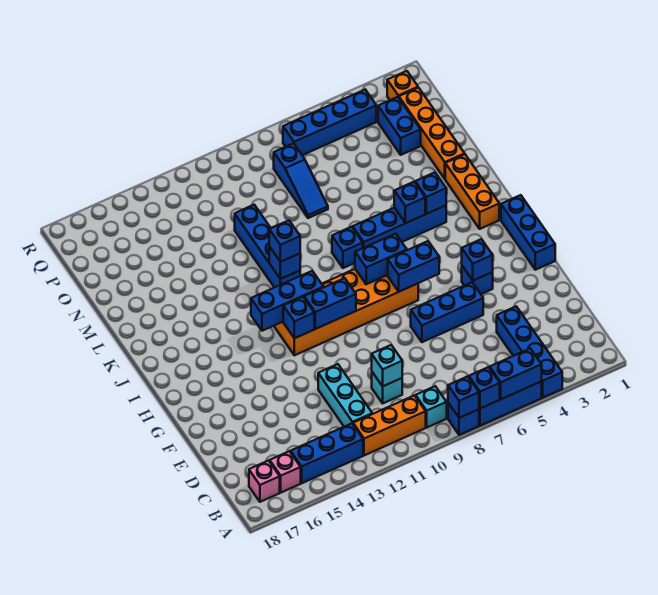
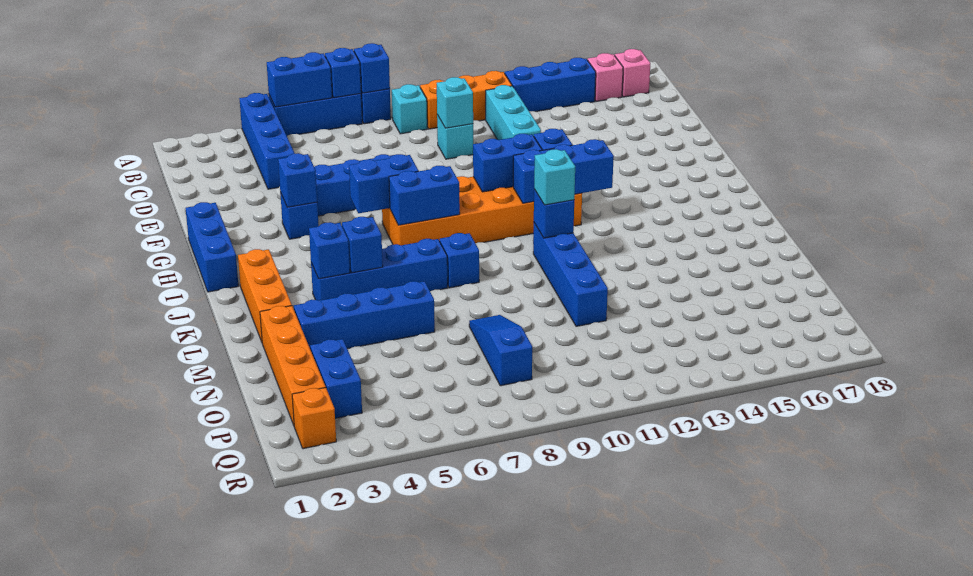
blue 1x1 brick [269,220,300,262] -> cyan 1x1 brick [534,149,575,205]
blue 1x4 brick [283,90,376,155] -> blue 1x4 brick moved to [294,281,435,350]

